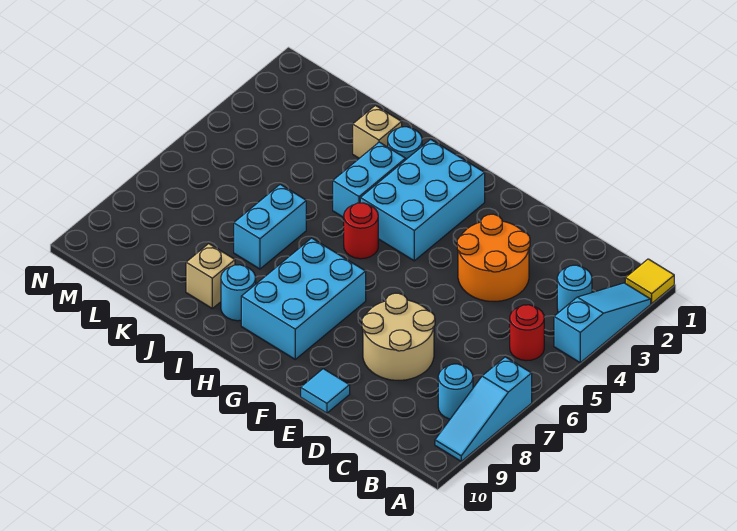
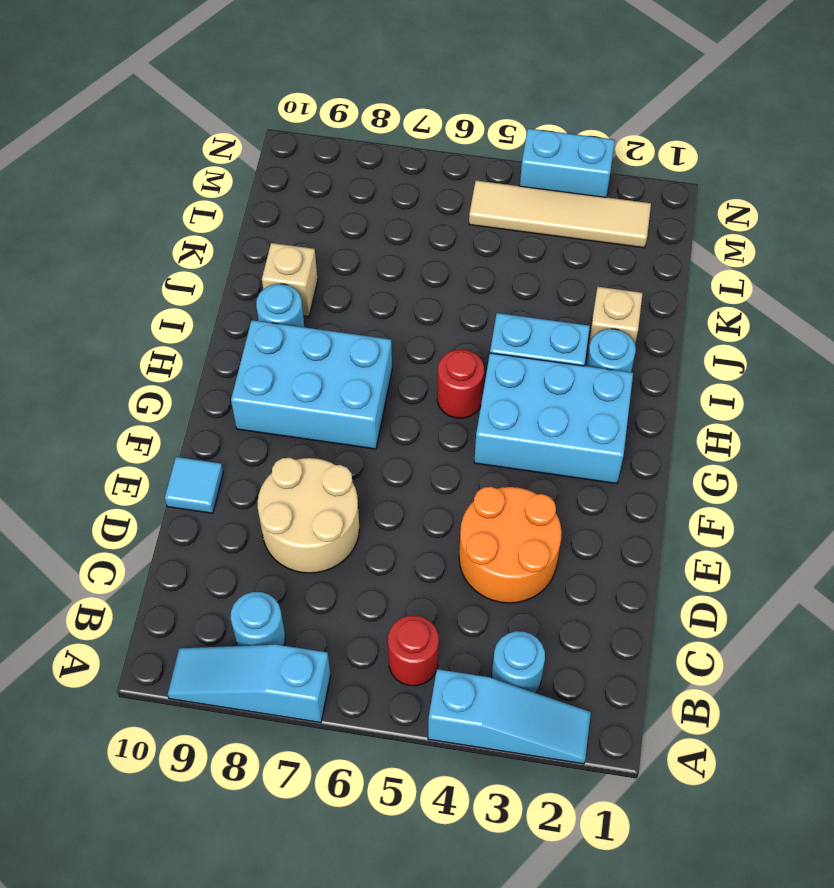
yellow 1x1 tile [625,259,674,303] -> none
cyan 1x2 brick [234,184,306,269] -> cyan 1x2 brick moved to [520,129,615,197]
none -> tan 1x4 tile [469,181,651,248]

